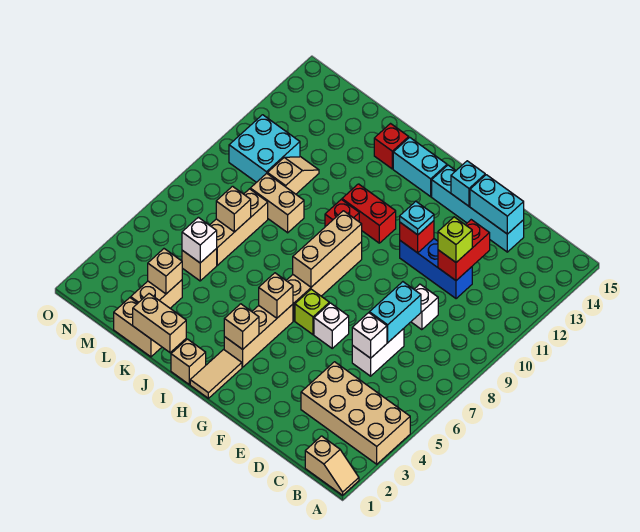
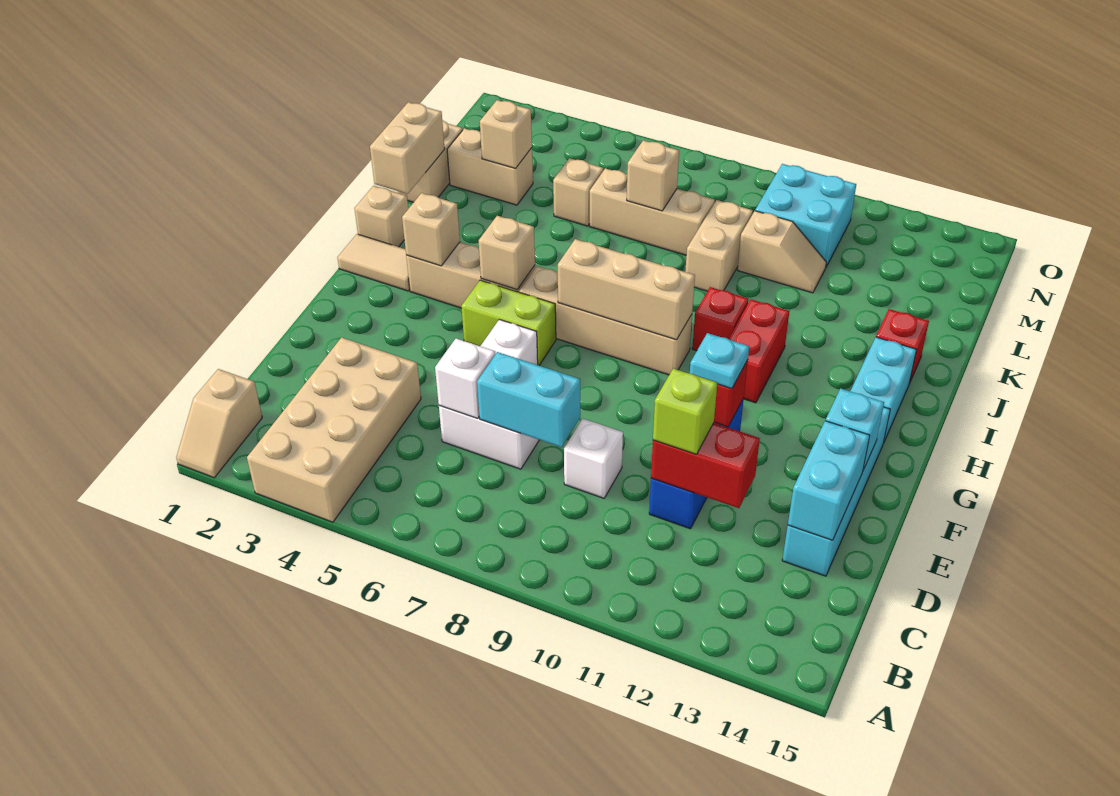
lime 1x1 brick [295,289,329,335] -> lime 1x2 brick [461,280,556,365]
white 1x1 brick [182,217,217,263] -> none

